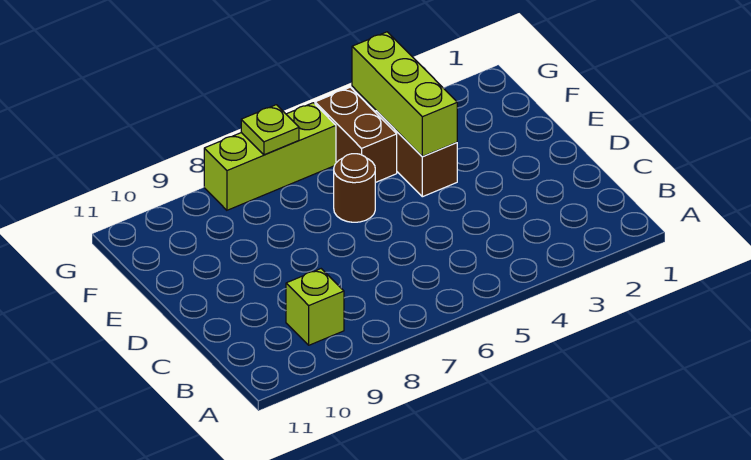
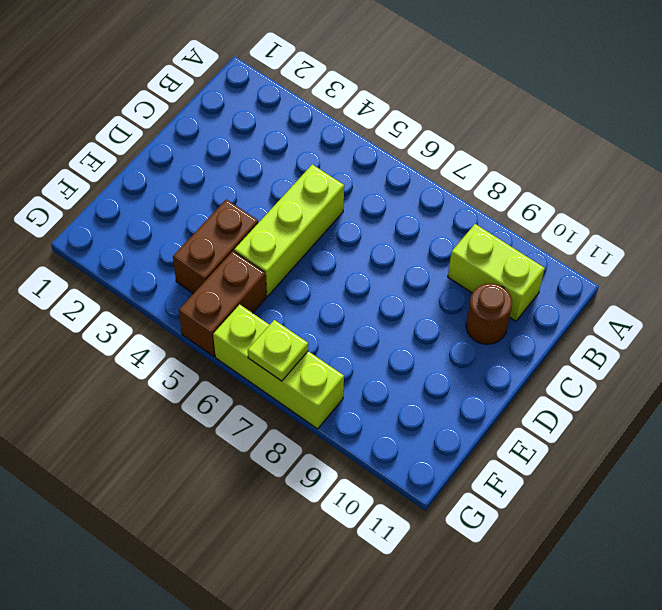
lime 1x1 brick [286,269,344,345] -> lime 1x2 brick [448,224,545,321]
lime 1x3 brick [352,32,457,156] -> lime 1x3 brick moved to [234,164,344,296]
brown 1x1 round brick [334,154,375,222] -> brown 1x1 round brick moved to [466,283,512,344]

